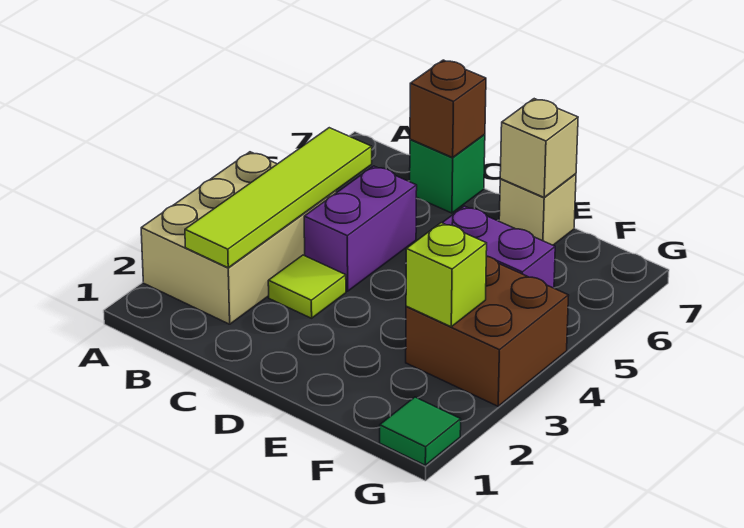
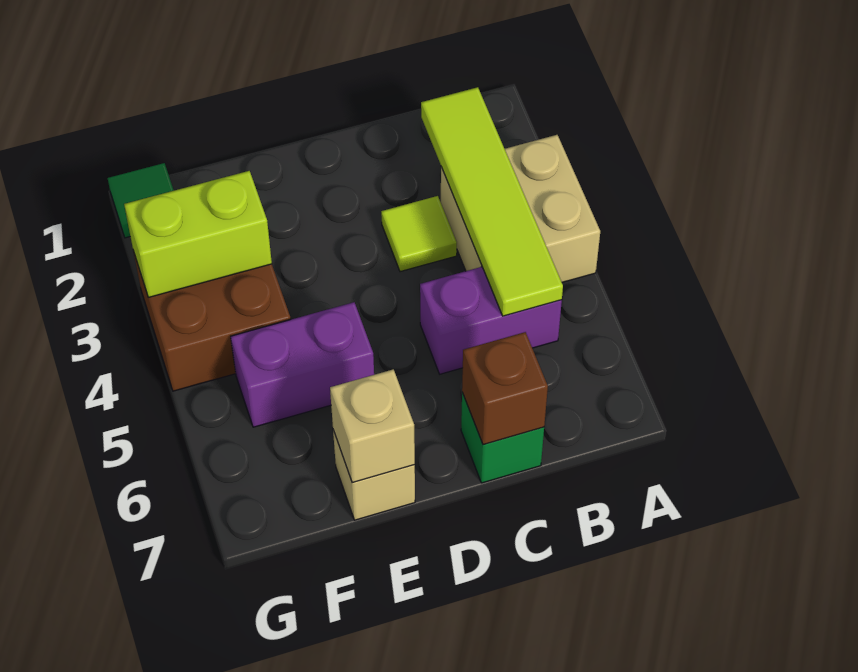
tan 2x3 brick [141,152,336,324] -> tan 2x2 brick [441,135,600,282]
purple 1x2 brick [304,166,417,291] -> purple 1x2 brick turned to [420,267,562,374]
lime 1x1 brick [406,223,487,327] -> lime 1x2 brick [124,171,272,297]

